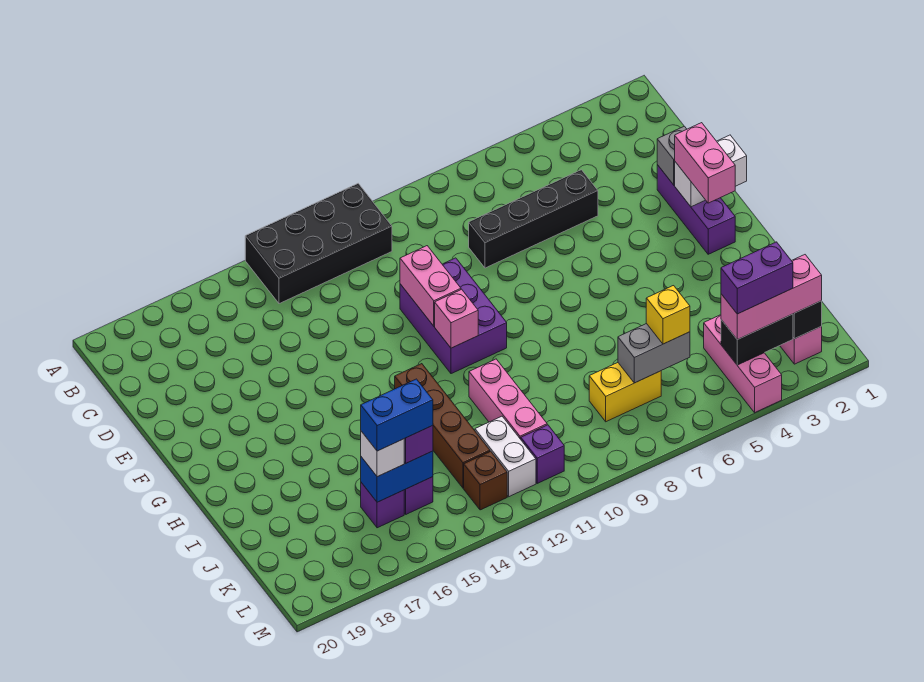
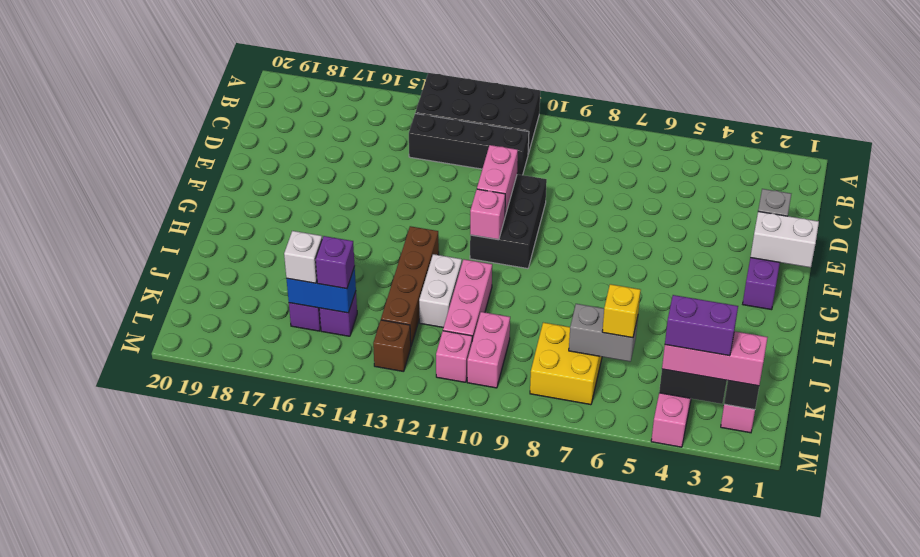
black 1x4 brick [469,170,598,268] -> black 1x4 brick moved to [409,114,529,175]
purple 2x3 brick [400,258,507,374] -> black 2x3 brick [470,174,547,269]
pink 1x2 brick [675,123,735,203] -> pink 1x2 brick moved to [467,312,510,388]
yellow 1x2 brick [589,363,661,422] -> yellow 2x2 brick [530,323,602,405]
white 1x2 brick [475,416,536,497] -> white 1x2 brick moved to [419,254,462,327]
blue 1x2 brick [361,379,433,451] -> none
purple 1x1 brick [521,425,564,483] -> pink 1x1 brick [436,331,472,382]

